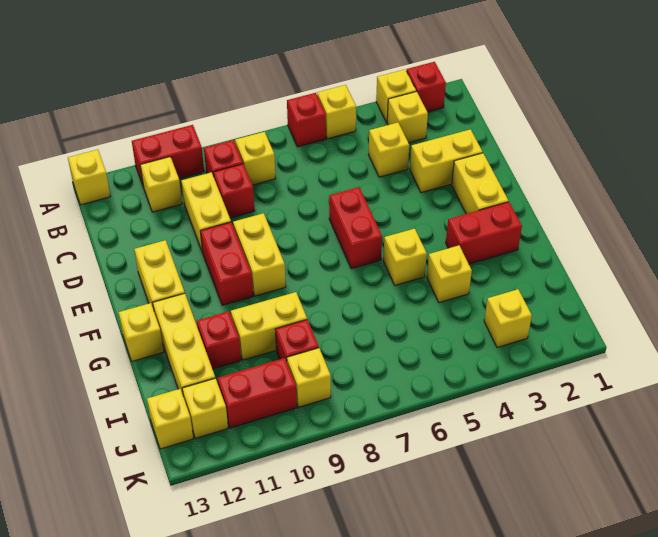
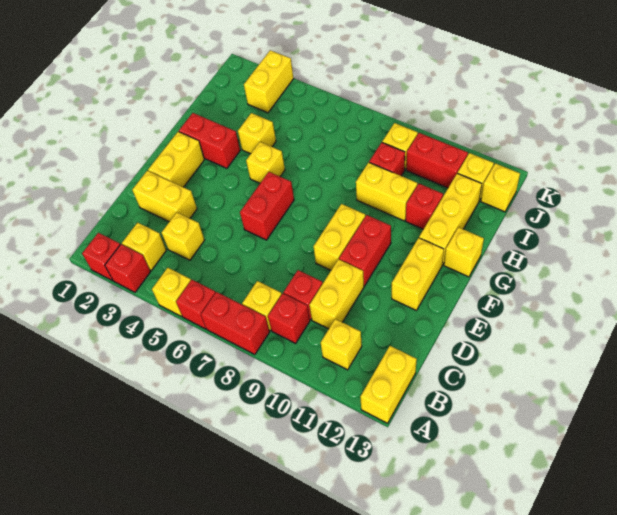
yellow 1x1 brick [376,69,416,122] -> red 1x1 brick [105,244,151,292]
red 1x2 brick [132,125,204,185] -> red 1x2 brick moved to [201,292,270,355]
yellow 1x1 brick [68,150,110,205] -> yellow 1x2 brick [360,346,417,423]
yellow 1x1 brick [484,289,532,347] -> yellow 1x2 brick [244,50,294,113]

